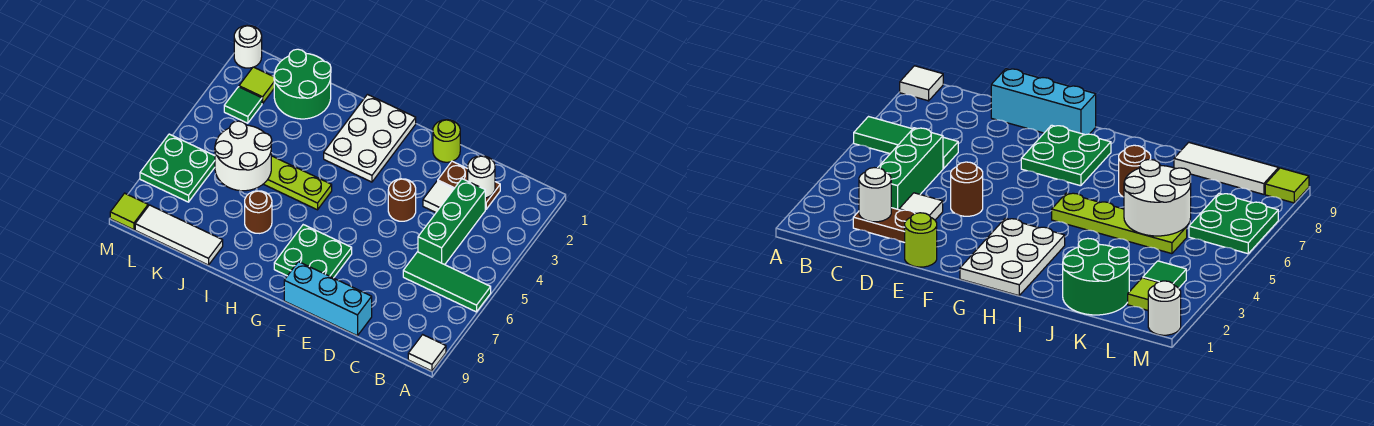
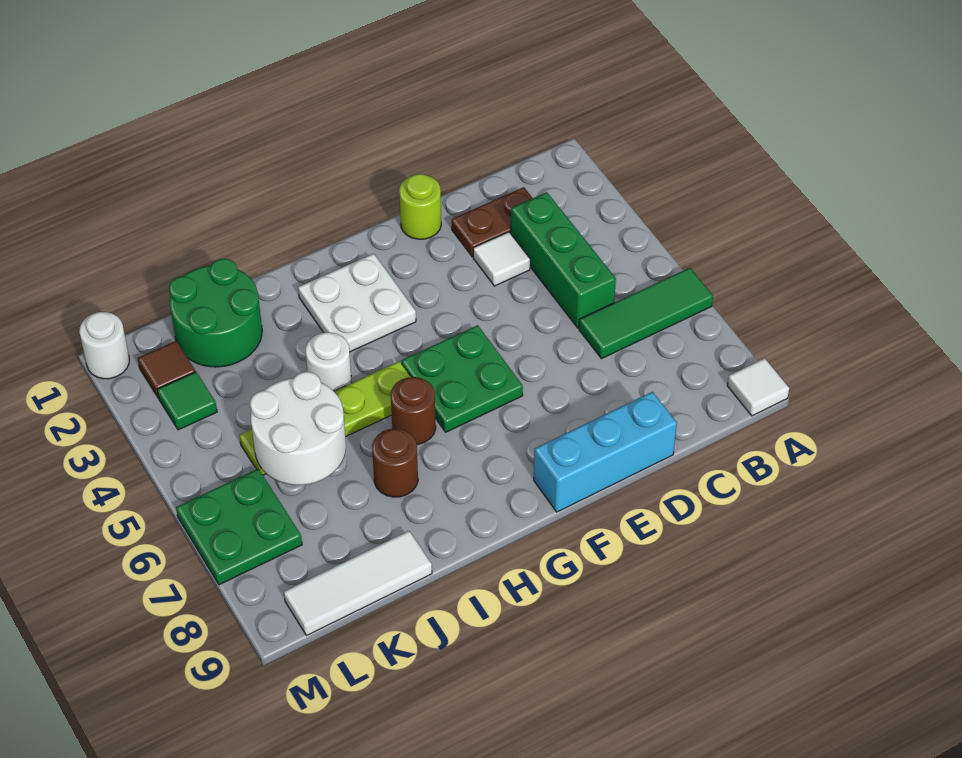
white 1x1 round brick [468,156,495,198] -> white 1x1 round brick moved to [306,332,351,391]
brown 1x1 round brick [388,179,416,221] -> brown 1x1 round brick moved to [391,377,436,445]
green 2x2 plate [274,225,352,278] -> green 2x2 plate moved to [402,325,523,432]
white 2x3 plate [324,95,416,182] -> white 2x2 plate [298,254,416,352]
lime 1x1 tile [239,67,274,103] -> brown 1x1 tile [138,341,196,398]
lime 1x1 tile [110,193,148,230] -> none

